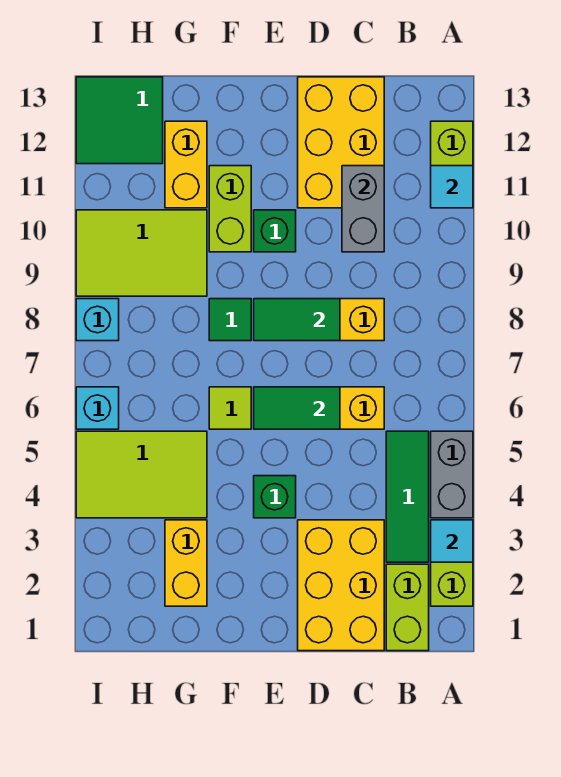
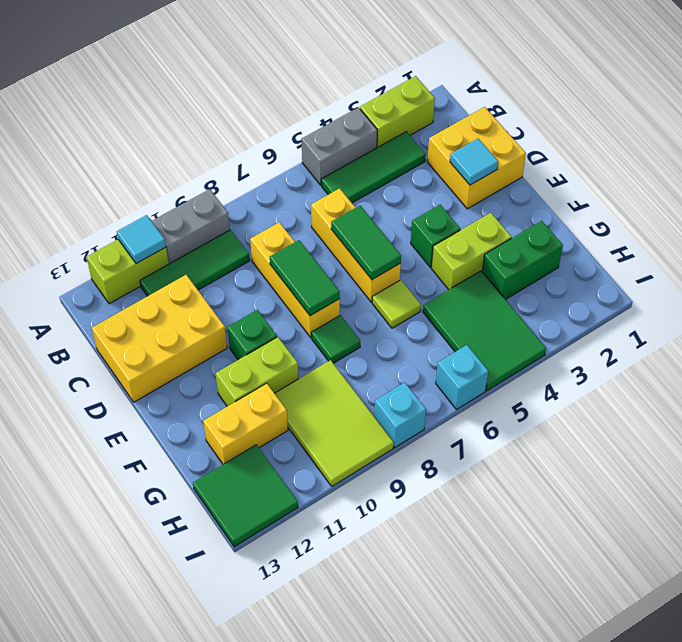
cyan 1x1 tile [431,520,473,562] -> cyan 1x1 tile moved to [450,139,498,185]
lime 1x2 brick [386,564,429,651] -> lime 1x2 brick moved to [431,213,512,290]
none -> green 1x3 tile [140,230,250,296]
yellow 2x3 brick [298,520,384,651] -> yellow 2x2 brick [427,107,526,209]
grey 1x2 brick [342,166,384,252] -> grey 1x2 brick moved to [152,189,230,264]
yellow 1x2 brick [165,520,207,606] -> green 1x2 brick [482,221,563,300]
lime 2x3 tile [76,431,207,518] -> green 2x3 tile [423,271,546,391]

